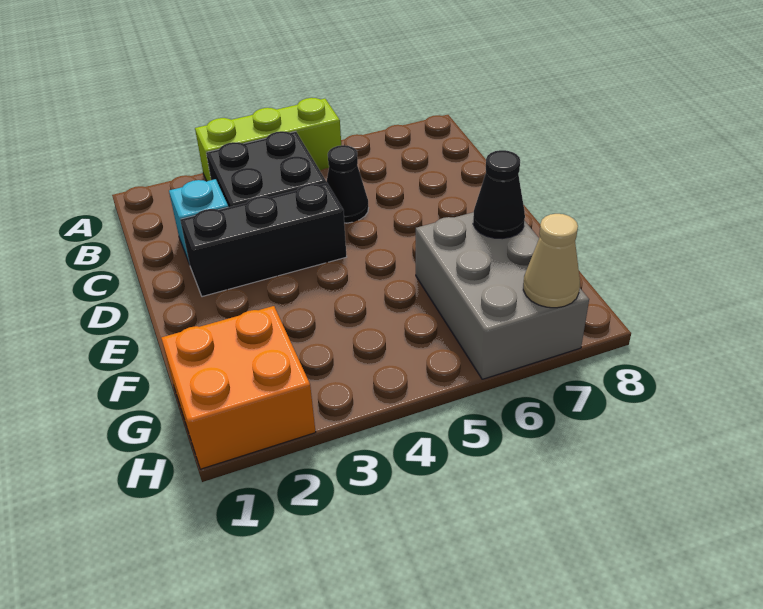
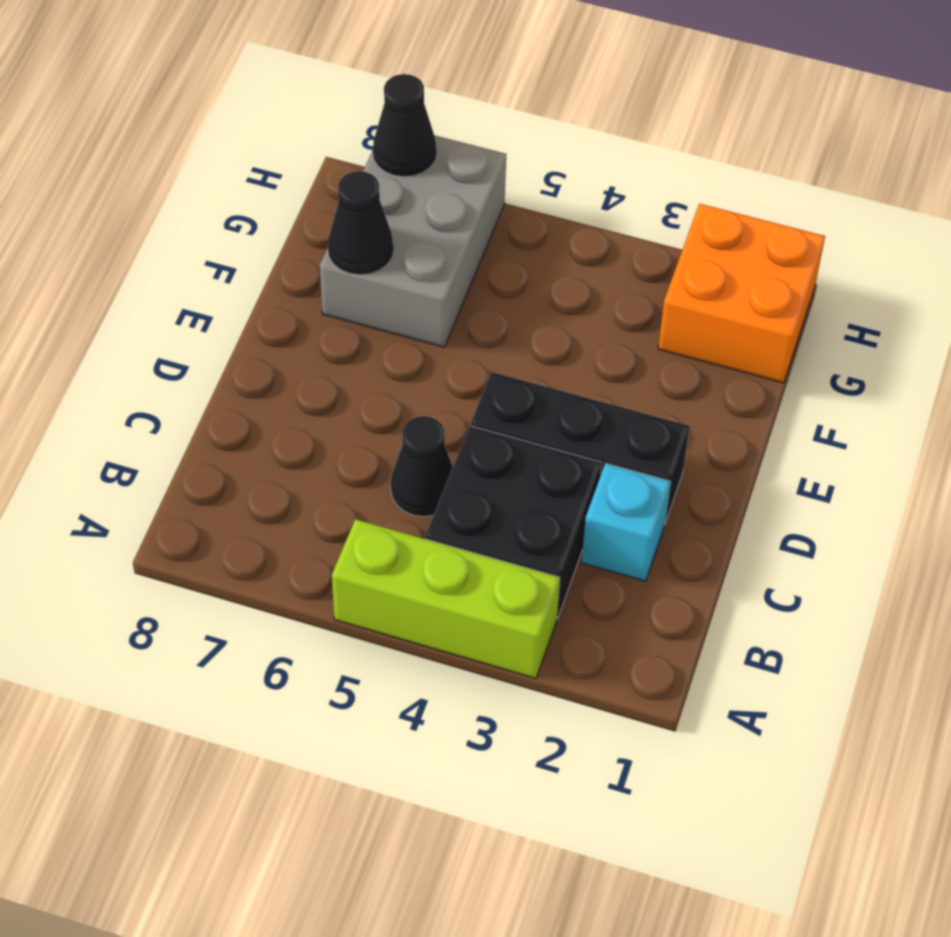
tan 1x1 cone [523,214,580,308] -> black 1x1 cone [373,74,436,176]

